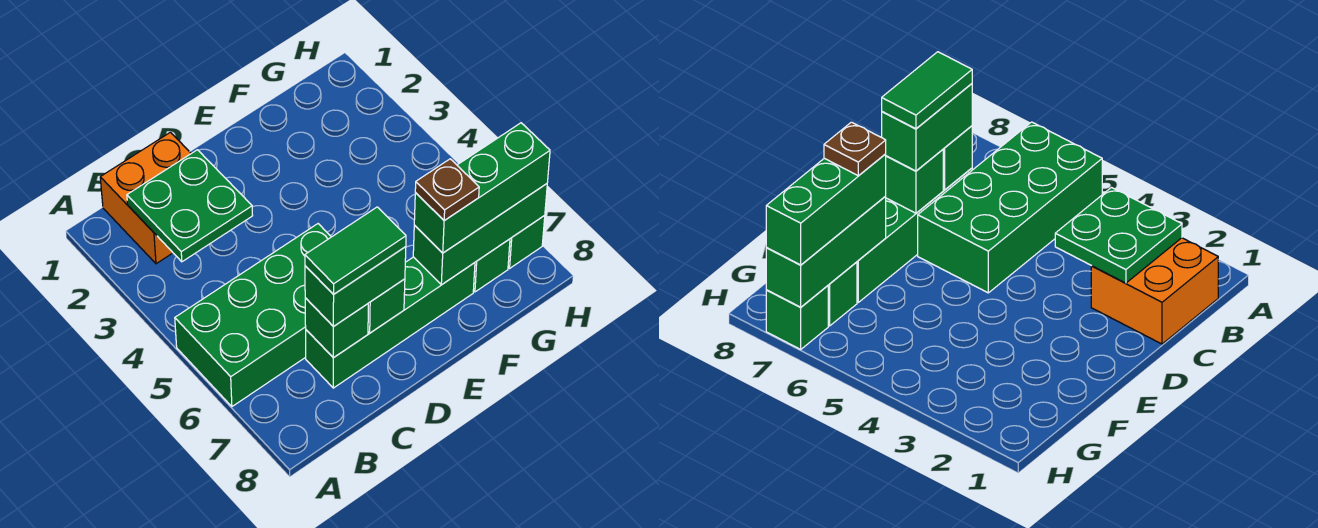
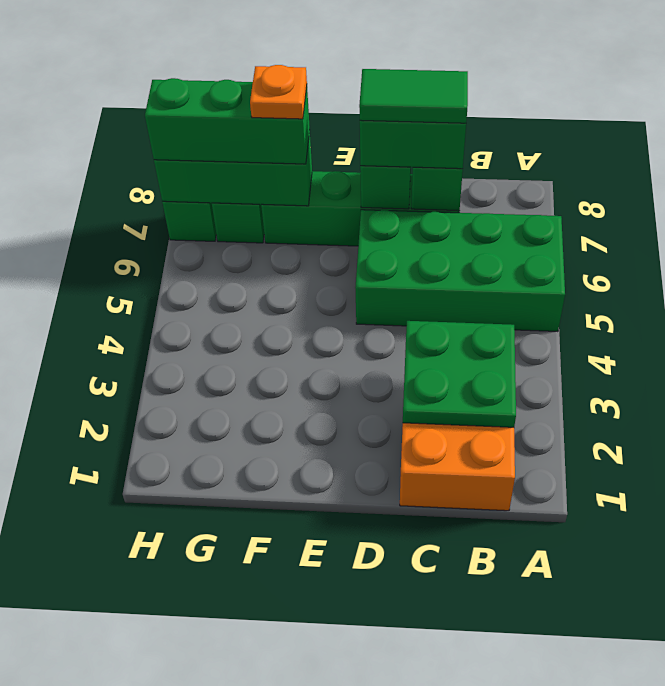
brown 1x1 plate [415,159,479,221] -> orange 1x1 plate [250,65,307,119]

